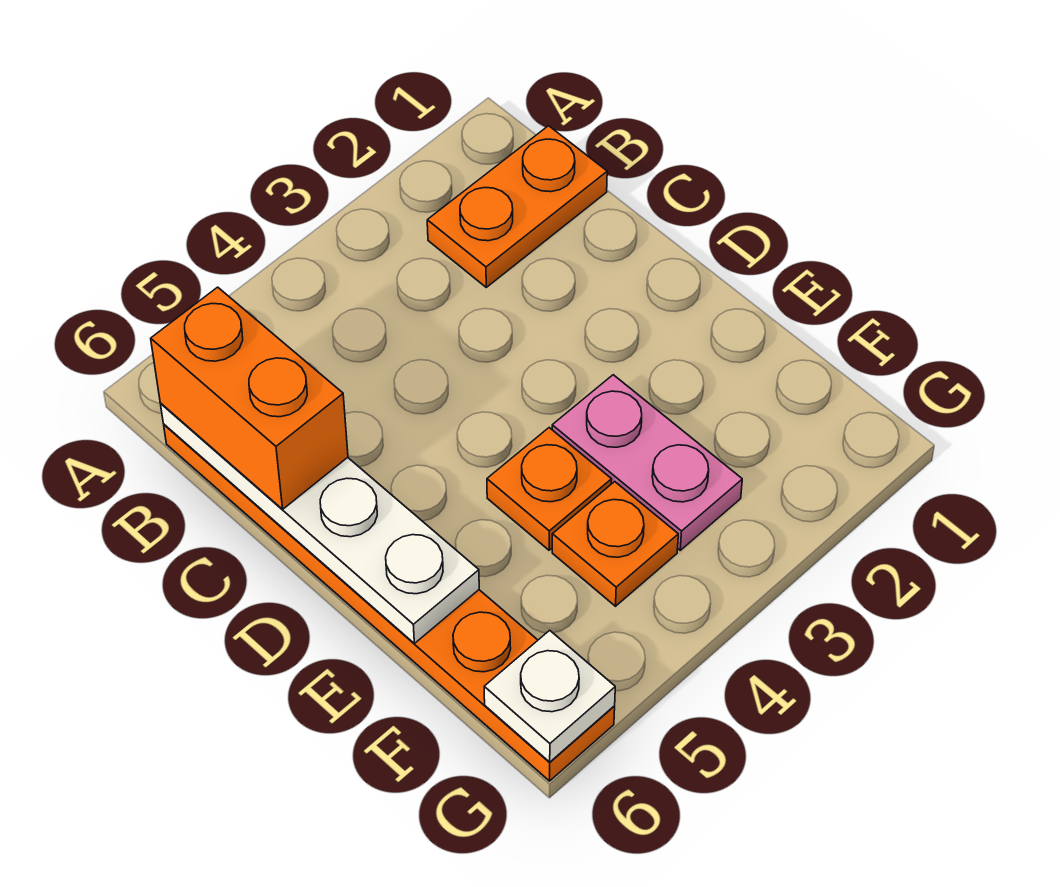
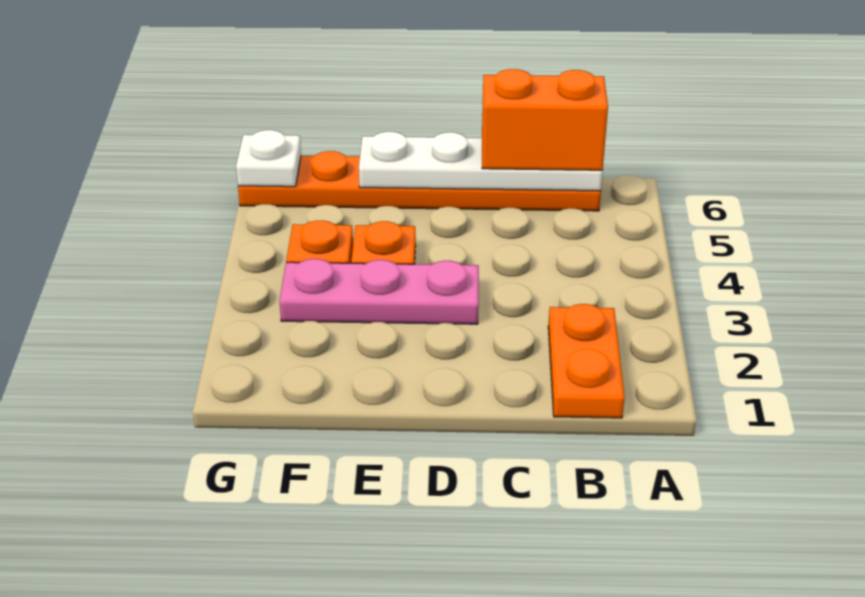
pink 1x2 plate [552,375,742,550] -> pink 1x3 plate [280,259,479,324]

